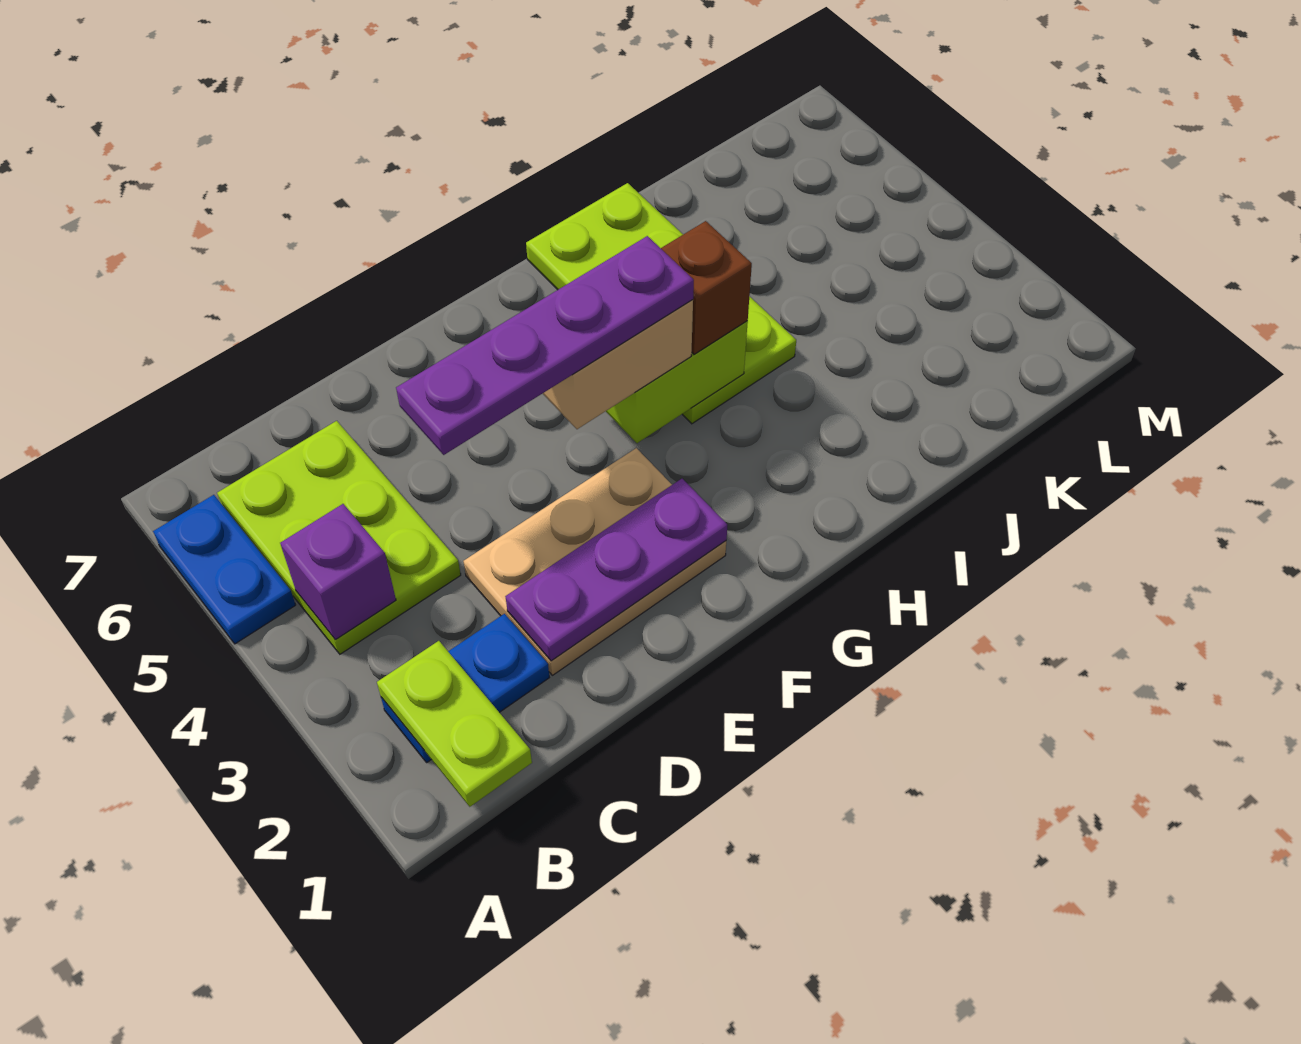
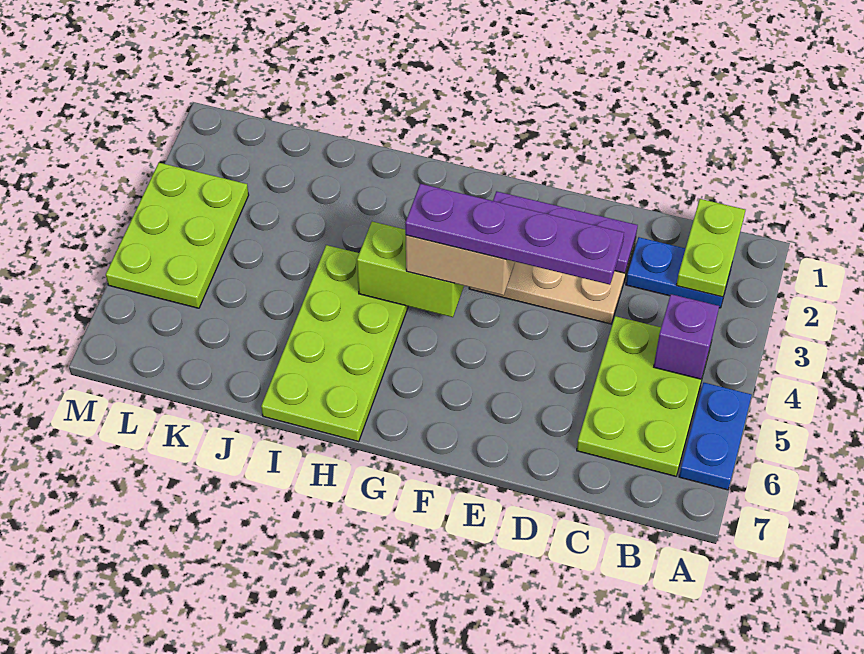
brown 1x1 brick [661,221,752,354] -> none
none -> lime 2x3 plate [106,163,249,308]

